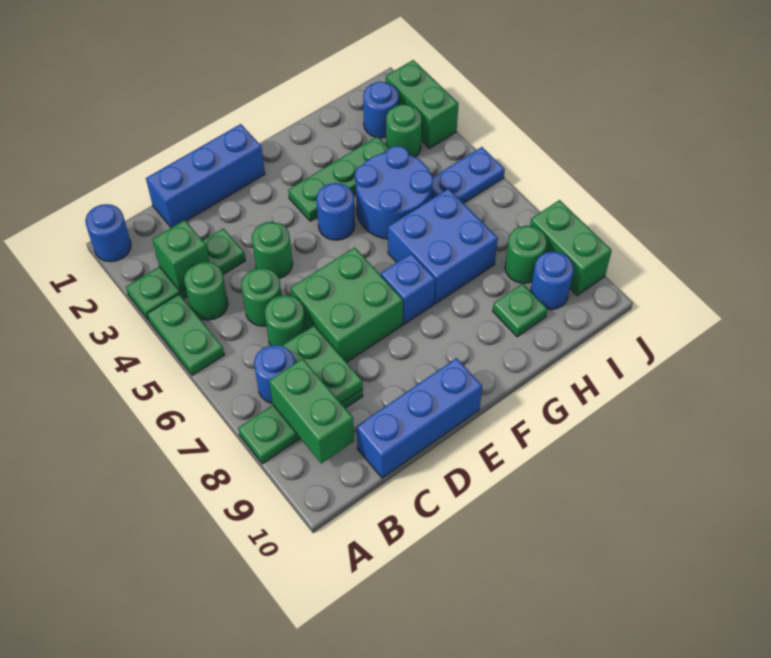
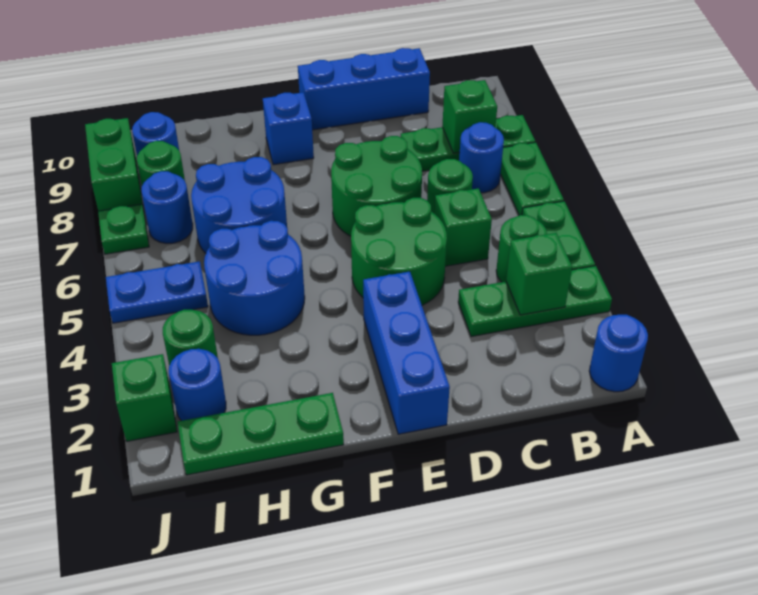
green 1x2 brick [269,359,354,463] -> green 1x1 brick [442,80,497,153]
blue 1x3 brick [146,124,265,228] -> blue 1x3 brick turned to [363,272,450,434]
green 1x1 round brick [241,268,282,326] -> green 1x1 brick [434,188,492,266]
green 1x2 plate [282,325,363,403] -> green 1x2 plate moved to [501,142,564,215]
green 1x1 round brick [252,222,293,279] -> green 2x2 round brick [351,198,447,305]
green 2x2 brick [291,247,403,362] -> green 2x2 round brick [331,136,422,236]
green 1x3 plate [288,136,389,221] -> green 1x3 plate moved to [178,393,344,475]
blue 1x1 round brick [316,183,355,240] -> blue 1x1 round brick moved to [141,171,193,243]
blue 1x1 brick [381,254,435,324] -> blue 1x1 brick moved to [263,92,314,165]
blue 2x2 brick [388,189,498,304] -> blue 2x2 round brick [191,157,287,253]
green 1x1 plate [493,284,548,337] -> green 1x1 plate moved to [98,204,149,254]
green 1x2 brick [386,60,459,148] -> green 1x1 brick [112,354,177,441]

